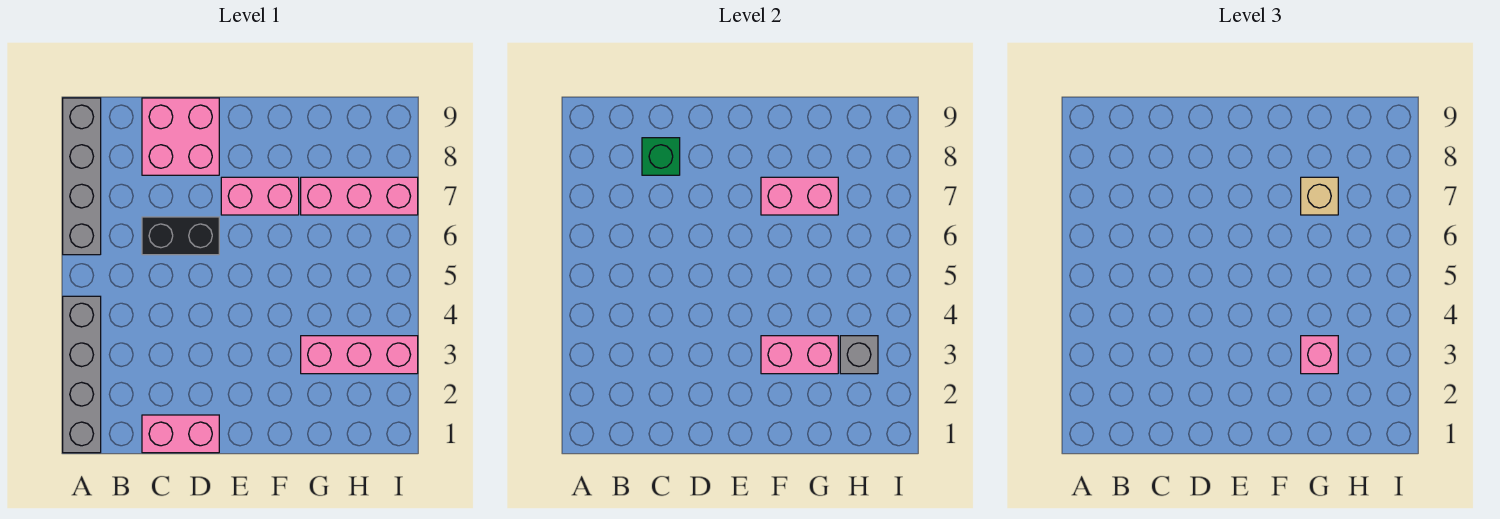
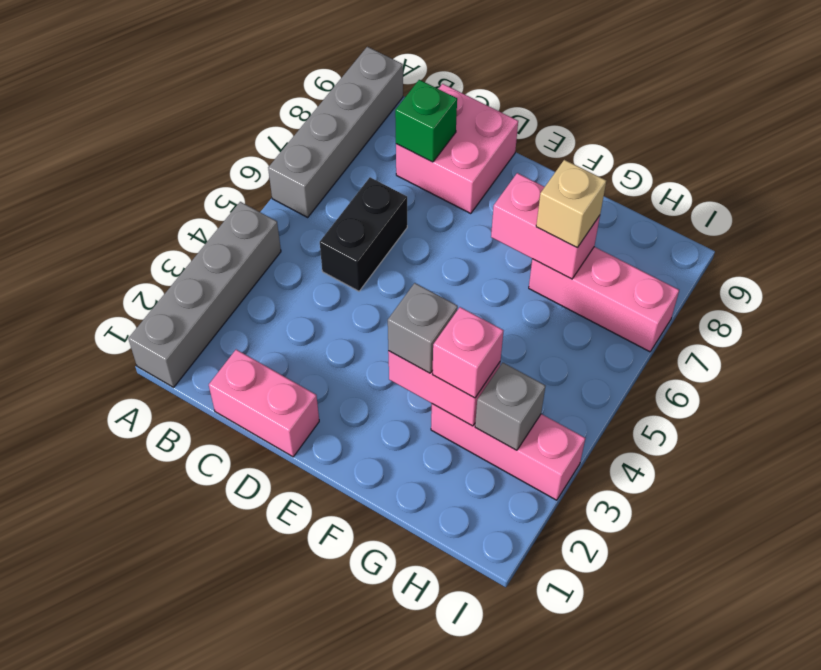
black 1x2 brick [142,217,219,255] -> black 1x2 brick turned to [320,177,407,291]
pink 1x2 brick [221,177,299,215] -> none
none -> grey 1x1 brick [388,283,458,373]

